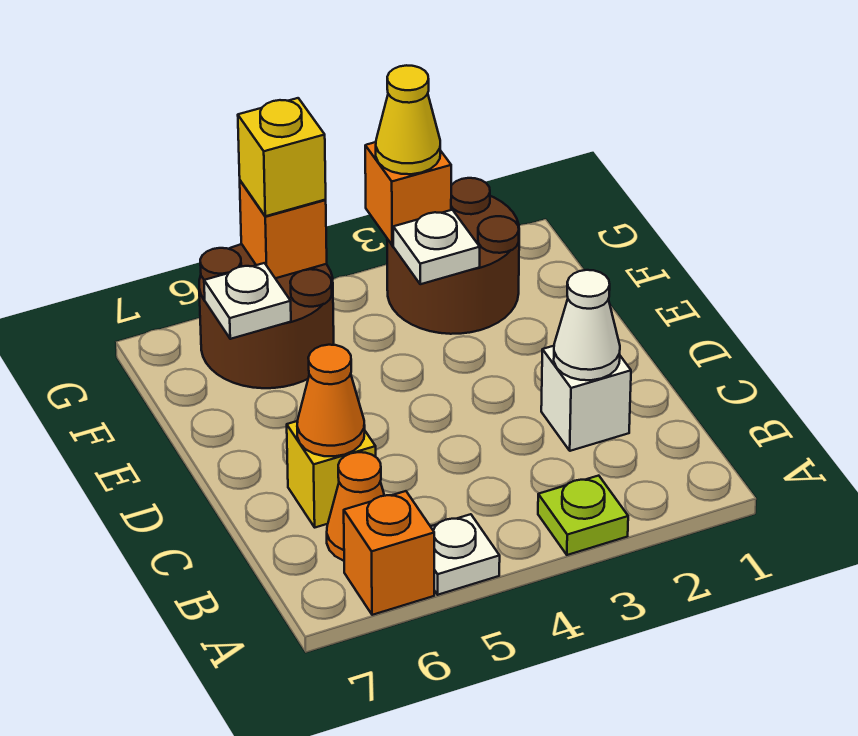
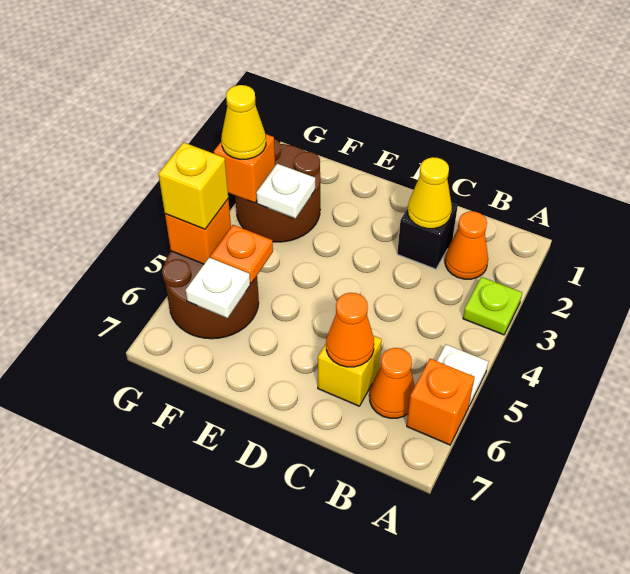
none -> orange 1x1 cone [445,211,488,279]
white 1x1 brick [541,346,631,451] -> black 1x1 brick [397,203,458,269]
white 1x1 cone [554,270,620,380] -> yellow 1x1 cone [408,157,452,229]
none -> orange 1x1 plate [210,225,273,283]

